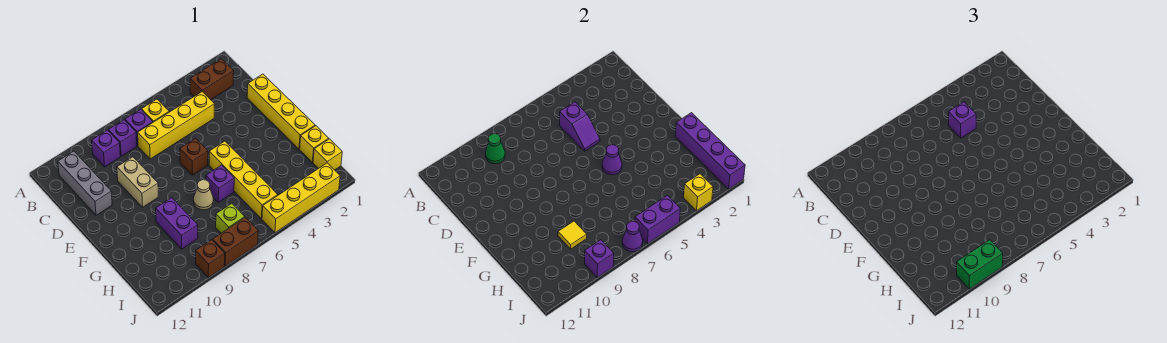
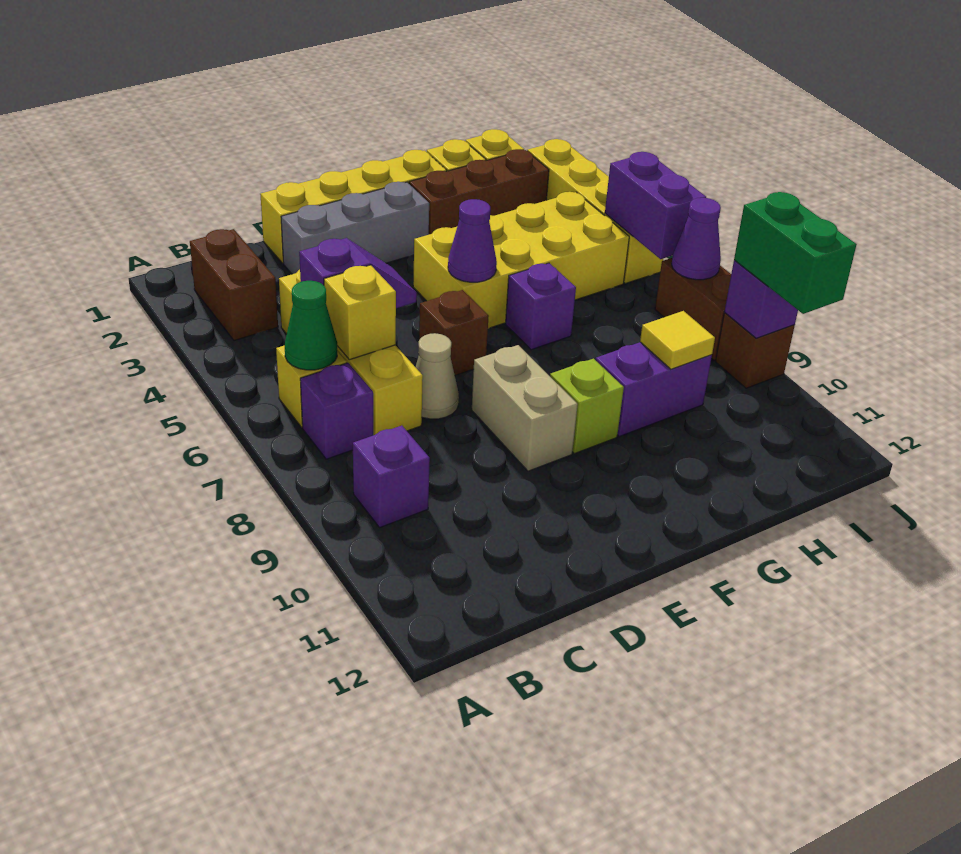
purple 1x1 brick [108,120,137,156] -> none
green 1x1 cone [485,134,505,164] -> green 1x1 cone moved to [285,281,337,370]
grey 1x3 brick [58,151,112,215] -> grey 1x3 brick moved to [281,182,429,274]
purple 1x1 brick [949,102,976,138] -> none
tan 1x2 brick [117,157,158,207] -> tan 1x2 brick turned to [472,345,578,471]
yellow 1x4 brick [209,141,278,219] -> yellow 2x4 brick [413,192,629,328]
purple 1x4 brick [675,113,745,189] -> none
none -> brown 1x3 brick [409,149,549,234]
tan 1x1 cone [193,180,214,210] -> tan 1x1 cone moved to [416,333,459,419]
lime 1x1 brick [216,203,245,233] -> lime 1x1 brick moved to [550,359,624,454]
yellow 1x1 brick [684,174,713,211] -> yellow 1x1 brick moved to [324,265,396,360]

